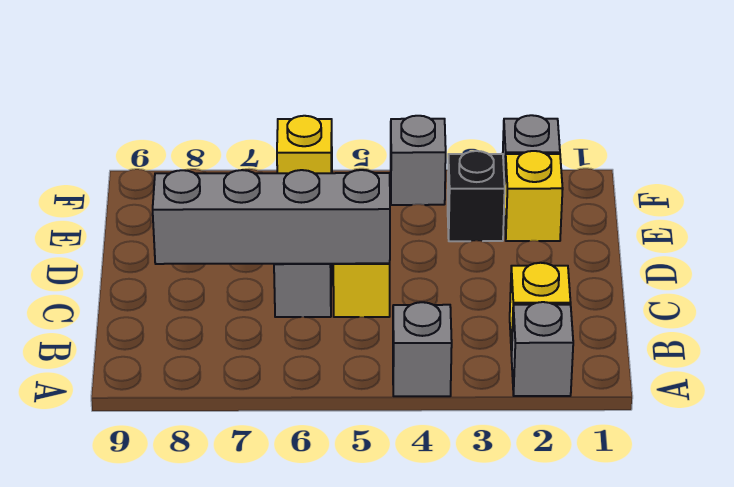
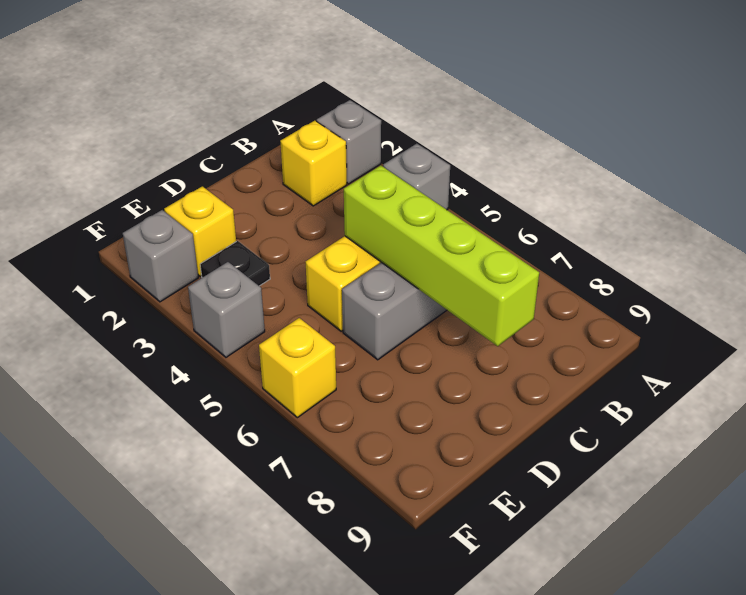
grey 1x4 brick [153,170,390,264] -> lime 1x4 brick [344,165,539,346]
black 1x1 brick [448,151,505,241] -> black 1x1 plate [200,241,270,286]

